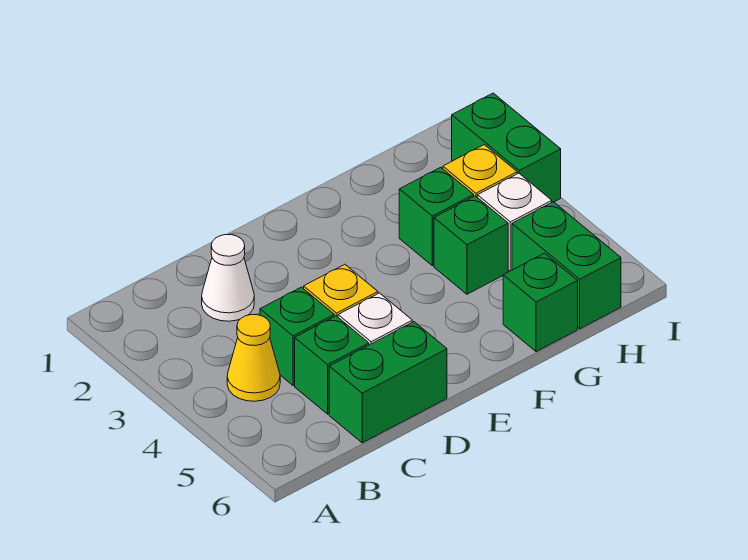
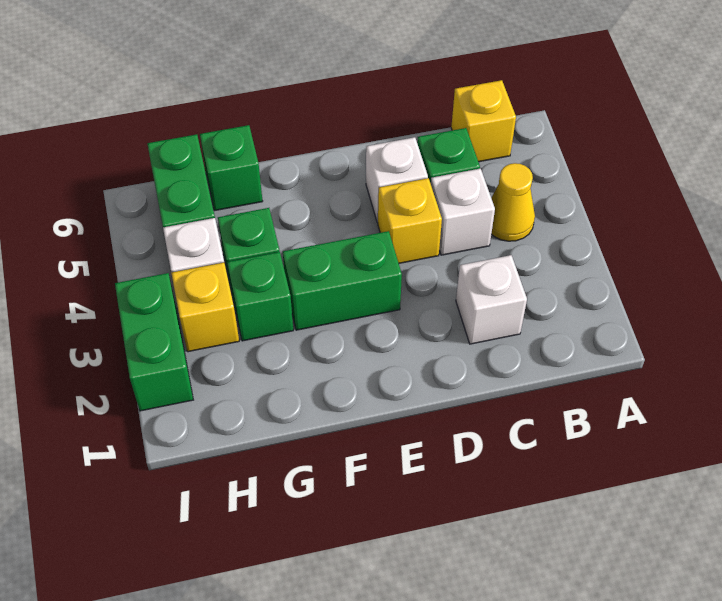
none -> yellow 1x1 brick [451,80,516,162]
white 1x1 cone [202,235,254,321] -> white 1x1 brick [456,255,527,344]
green 1x1 brick [260,287,334,385] -> white 1x1 brick [431,169,495,255]
green 1x2 brick [329,322,447,443] -> green 1x2 brick moved to [283,231,402,330]

